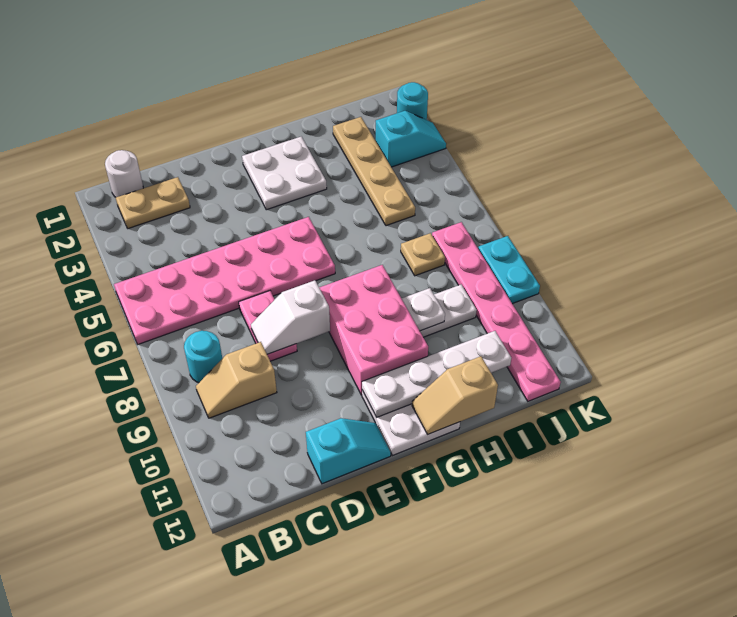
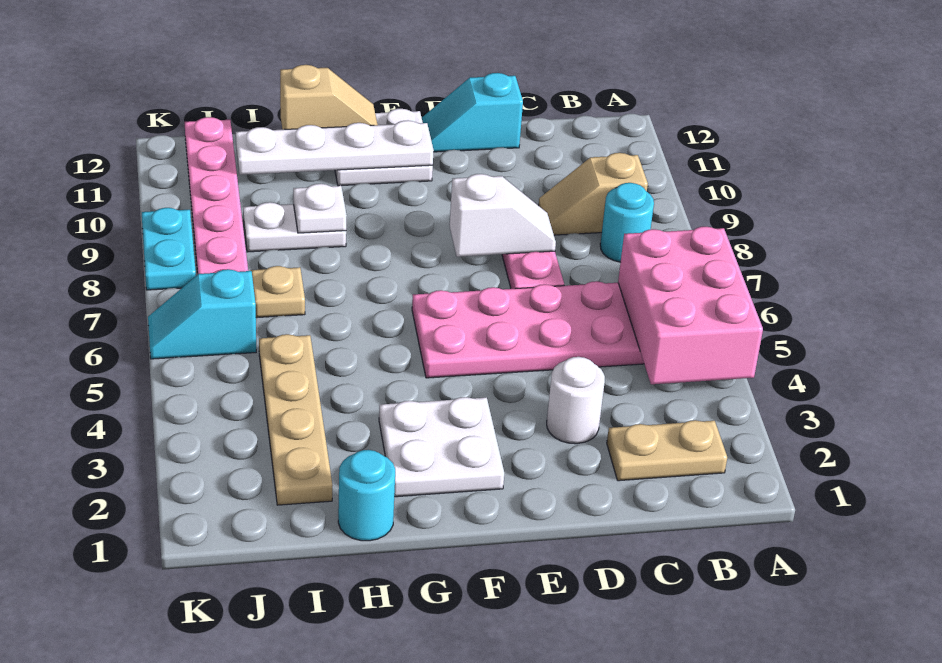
white 1x1 round brick [105,150,143,197] -> white 1x1 round brick moved to [547,357,605,444]
tan 1x2 slope [196,342,277,418] -> tan 1x2 slope turned to [539,153,648,235]
pink 2x3 brick [319,265,428,395] -> pink 2x3 brick moved to [618,227,763,384]
cyan 1x2 slope [376,111,446,167] -> cyan 1x2 slope moved to [148,269,256,359]
cyan 1x1 round brick [397,82,428,120] -> cyan 1x1 round brick moved to [338,450,395,541]

